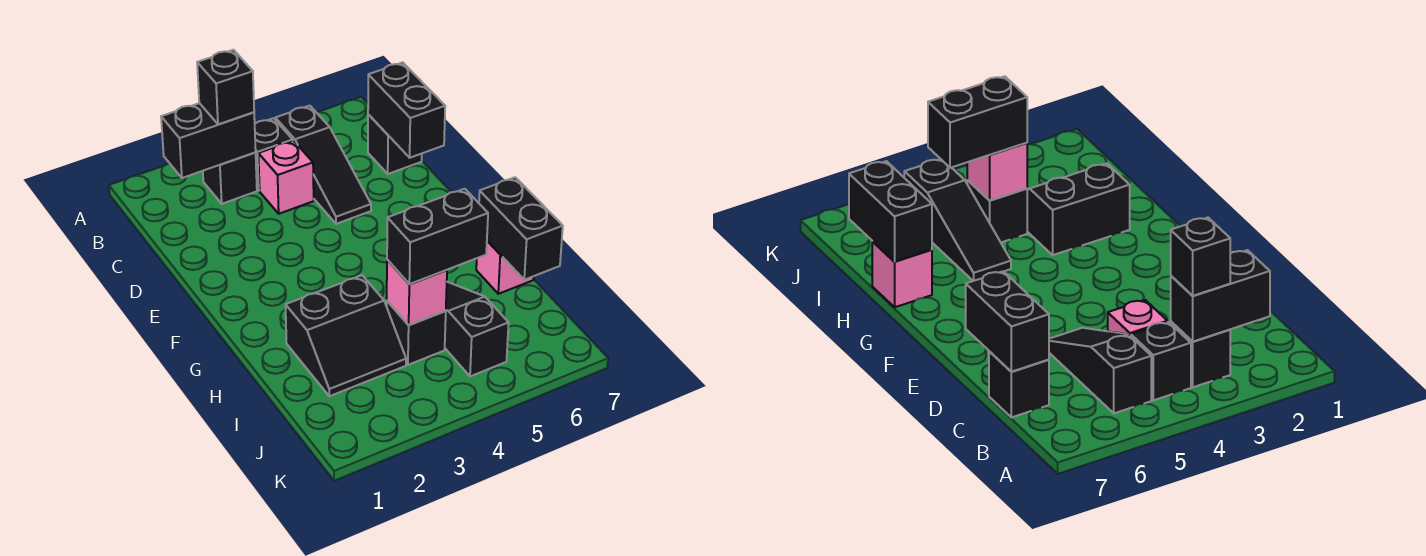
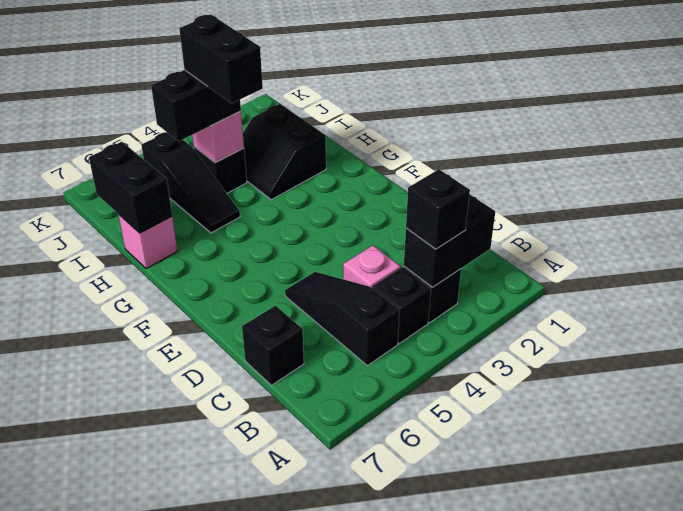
black 1x2 brick [368,62,445,158] -> black 1x2 brick moved to [179,15,263,103]
black 2x2 slope [286,275,406,396] -> black 2x2 slope turned to [243,104,326,200]

